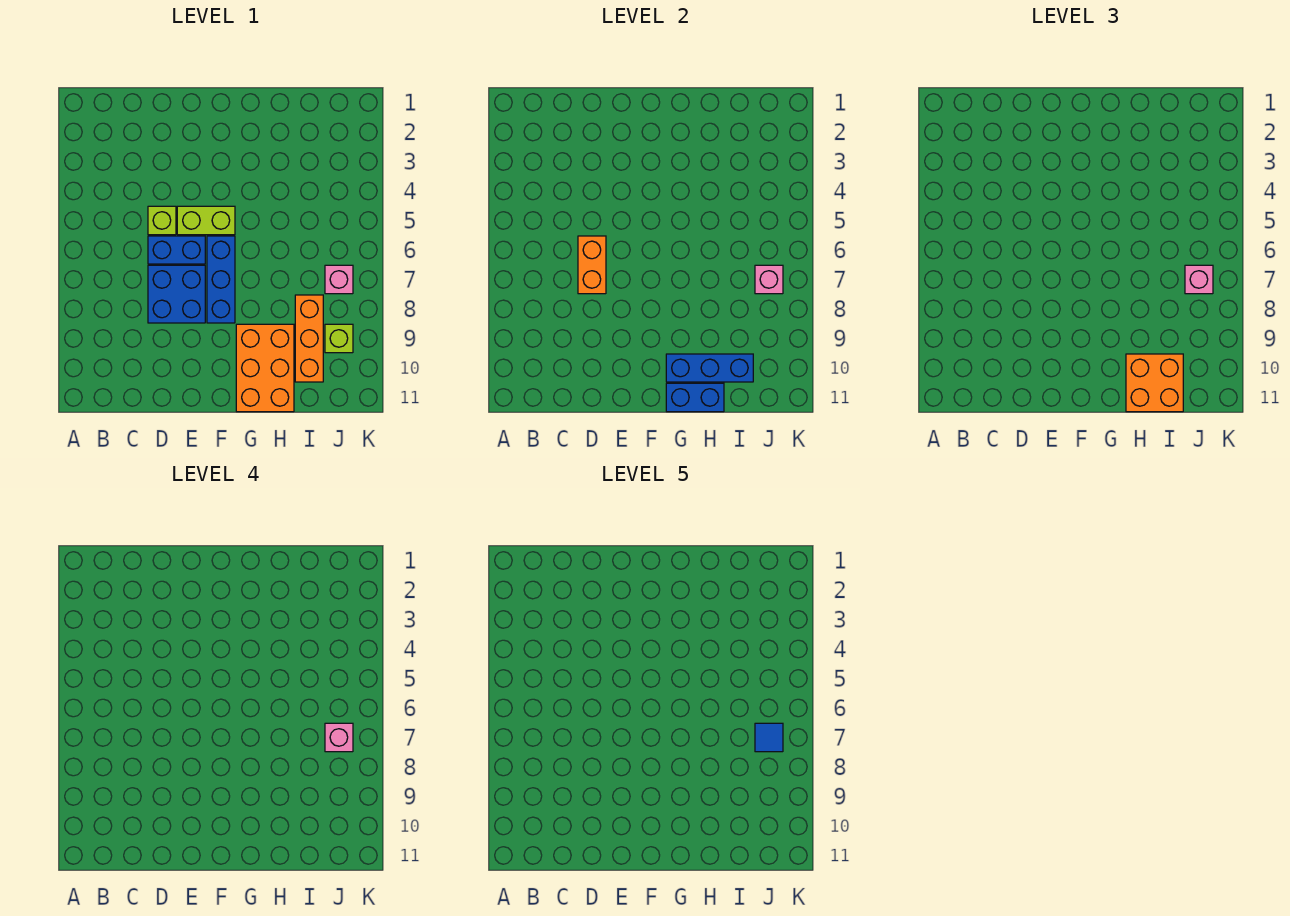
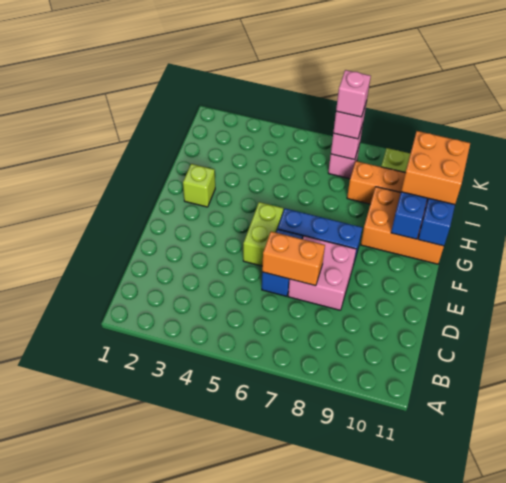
lime 1x1 brick [148,206,176,235] -> lime 1x1 brick moved to [183,164,215,207]
blue 2x2 brick [148,265,205,323] -> pink 2x2 brick [288,236,356,310]
blue 1x1 tile [755,723,783,752] -> none

